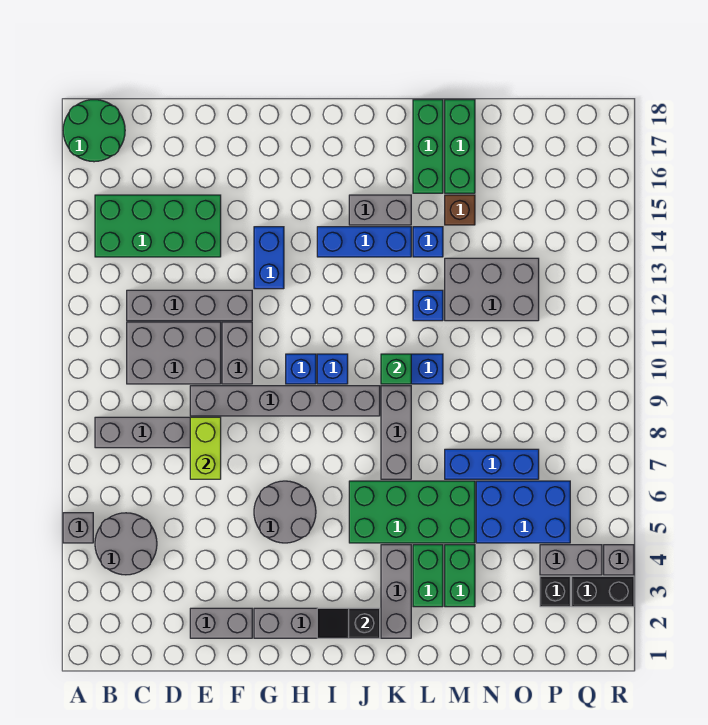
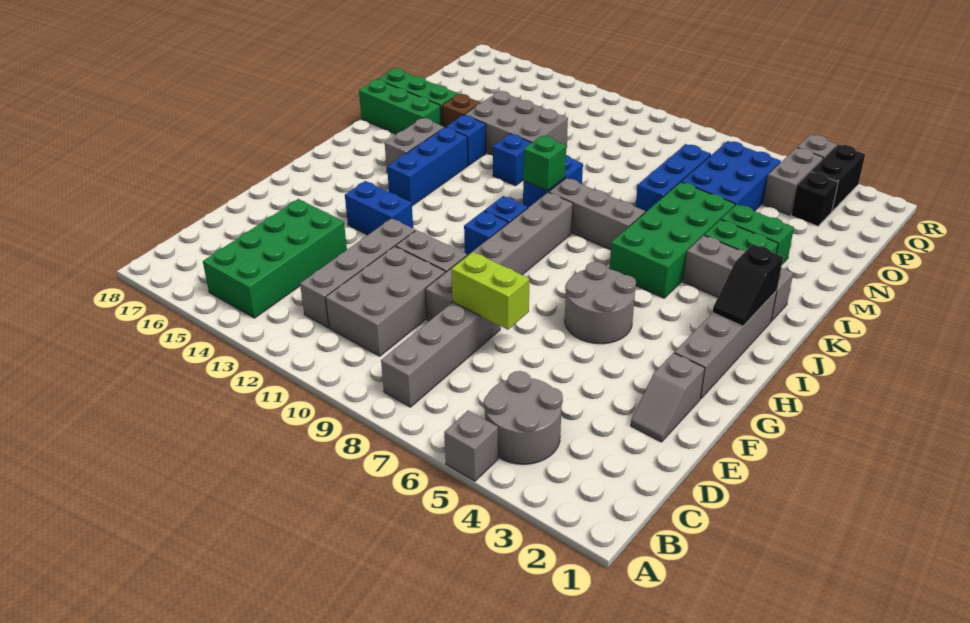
green 2x2 round brick [63,100,125,162] -> none
grey 1x2 brick [190,608,252,638] -> grey 1x2 slope [631,353,705,442]
grey 2x3 brick [445,258,539,321] -> grey 2x3 brick turned to [465,91,568,155]

